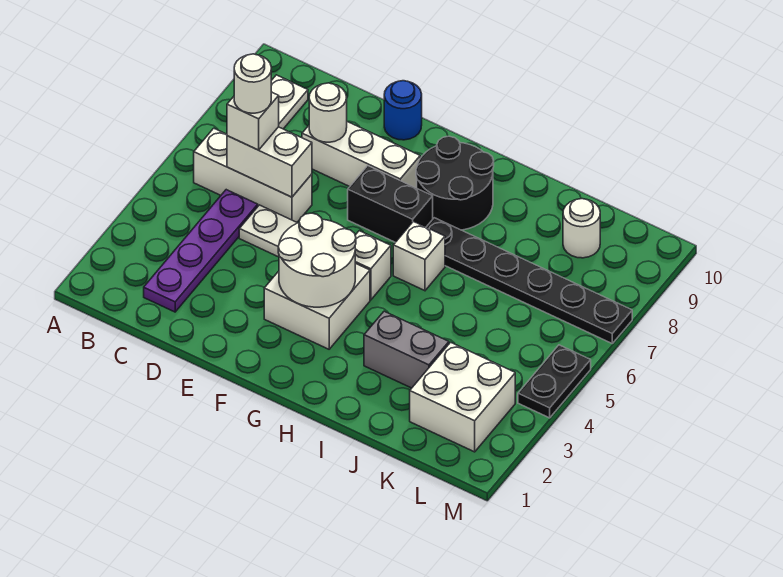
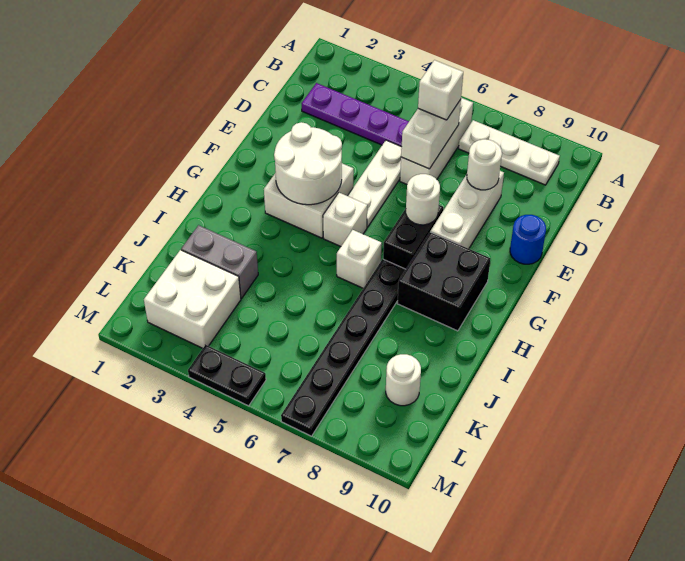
white 1x1 round brick [234,54,271,113] -> white 1x1 round brick moved to [406,174,440,225]
black 2x2 round brick [416,136,494,230] -> black 2x2 brick [397,232,490,331]
grey 1x2 brick [364,311,449,388] -> grey 1x2 brick turned to [181,225,258,298]

